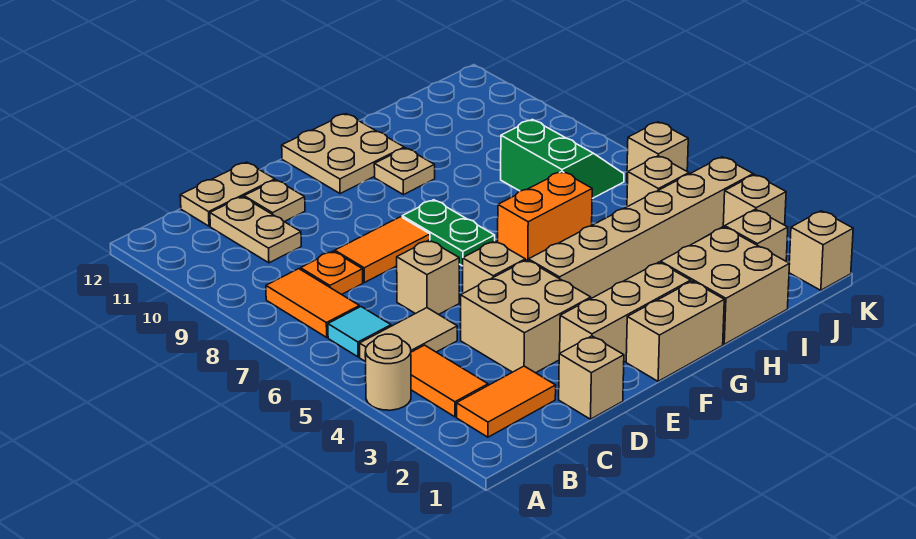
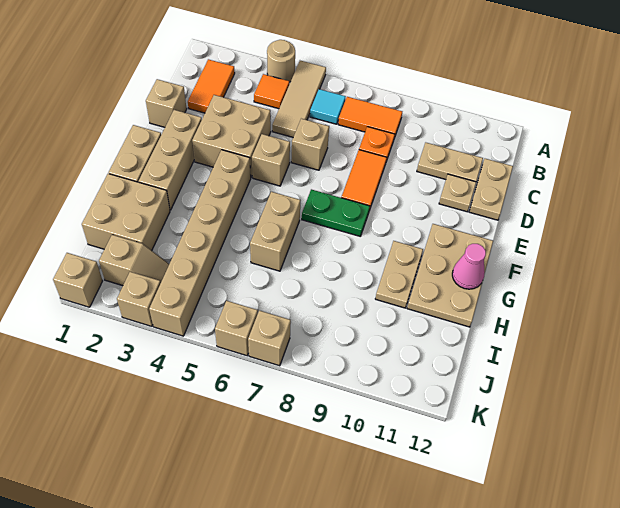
orange 1x2 tile [411,345,488,417] -> orange 1x1 tile [254,74,289,109]
tan 1x2 tile [360,308,457,362] -> tan 1x3 tile [272,61,326,137]
tan 2x2 plate [282,114,404,194] -> tan 2x3 plate [407,224,493,327]
orange 1x2 brick [498,172,592,261] -> tan 1x2 brick [250,192,301,271]
tan 1x1 plate [374,148,435,195] -> tan 1x2 plate [375,241,423,308]
none -> pink 1x1 cone [452,244,486,289]
green 2x2 slope [501,119,624,198] -> none
tan 1x1 brick [627,156,689,207] -> tan 1x1 brick moved to [248,310,291,366]

